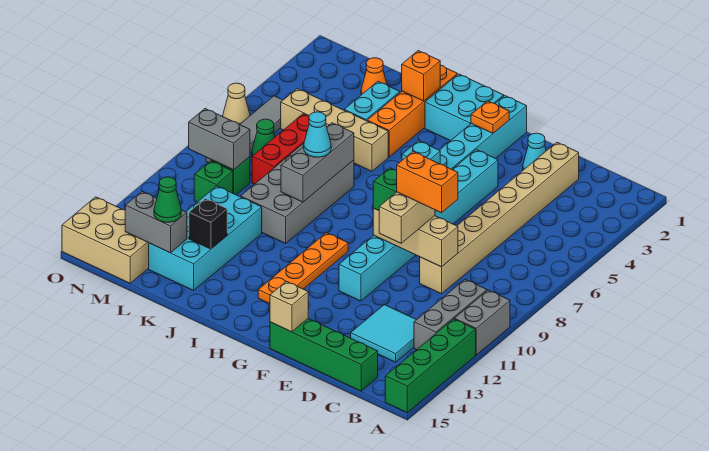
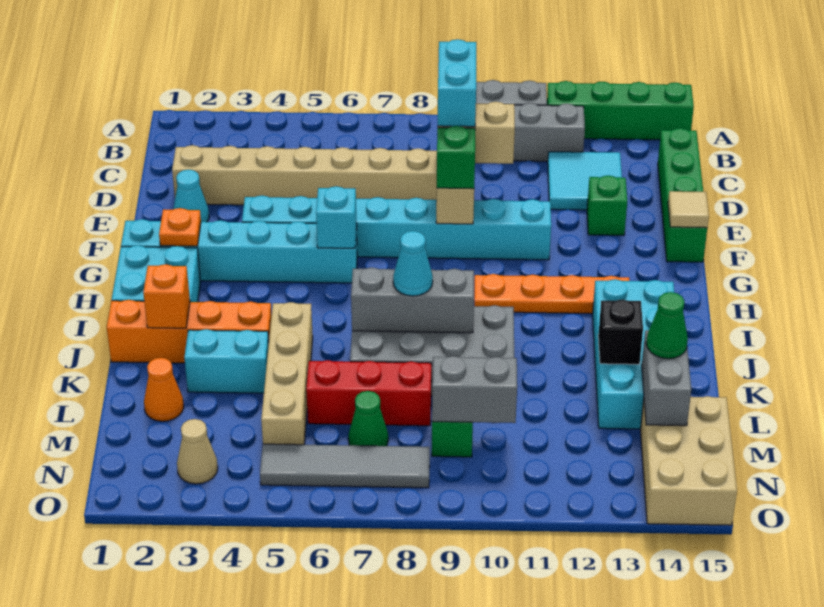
orange 1x2 brick [397,152,458,213] -> cyan 1x2 brick [438,39,476,127]
tan 1x1 brick [270,281,308,332] -> tan 1x1 tile [668,191,709,228]
cyan 2x4 brick [149,186,262,290] -> cyan 2x4 brick turned to [593,279,674,429]
grey 1x2 brick [189,109,250,170] -> grey 1x2 brick turned to [432,356,517,423]
green 1x1 brick [194,161,233,202] -> green 1x1 brick moved to [587,175,627,235]
tan 1x1 cone [223,83,250,124] -> tan 1x1 cone moved to [177,419,218,484]

